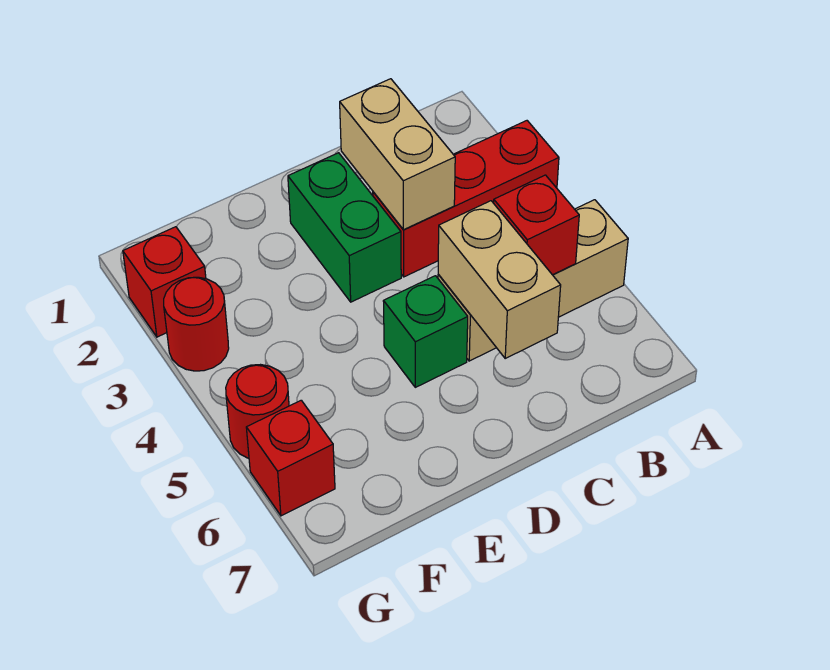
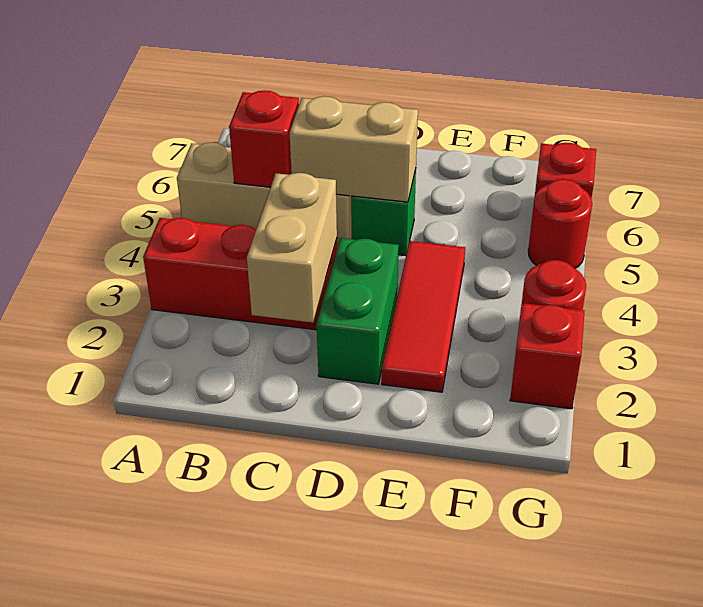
tan 1x2 brick [438,201,561,358] -> tan 1x2 brick turned to [290,96,418,202]
none -> red 1x3 tile [382,241,465,392]

